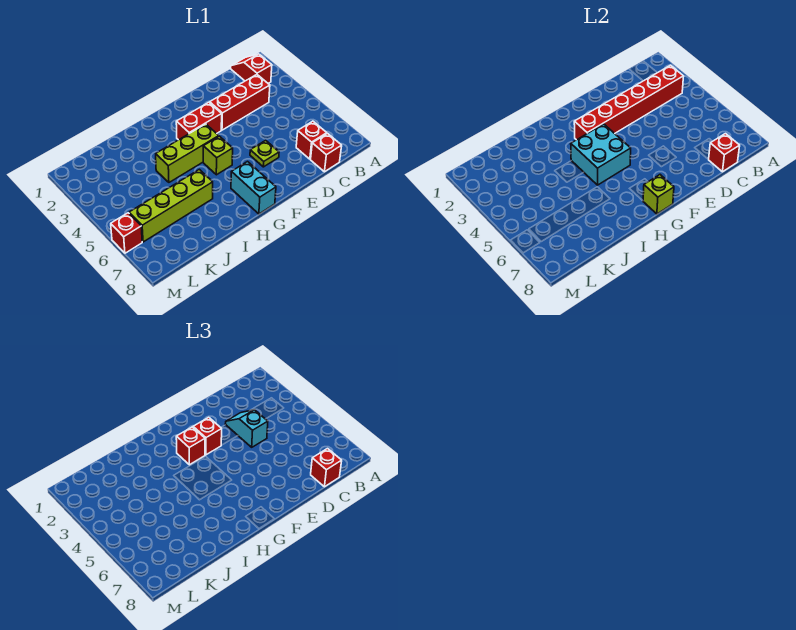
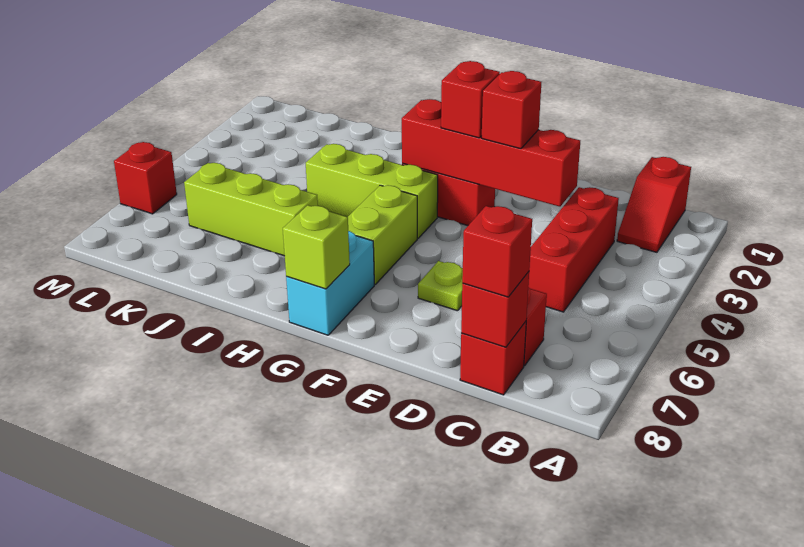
red 1x2 slope [231,54,272,83] -> red 1x2 slope turned to [617,157,691,252]
red 1x6 brick [574,65,684,140] -> red 1x4 brick [402,99,580,207]
red 1x3 brick [210,75,270,130] -> red 1x3 brick turned to [528,187,619,312]
cyan 1x2 slope [225,410,268,447] -> none
red 1x1 brick [176,427,205,465] -> red 1x1 brick moved to [482,71,541,149]
cyan 2x2 brick [571,124,631,185] -> none
lime 1x1 brick [203,136,233,175] -> lime 1x2 brick [348,185,417,285]
lime 1x4 brick [129,169,213,242] -> lime 1x3 brick [184,163,318,256]

